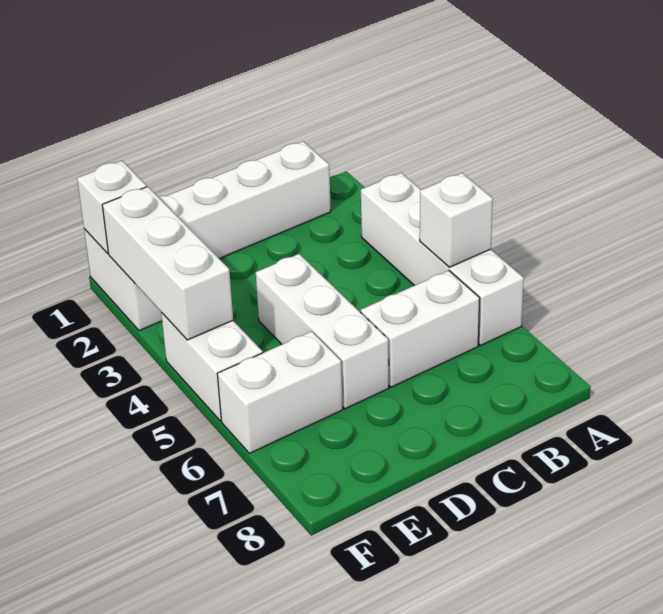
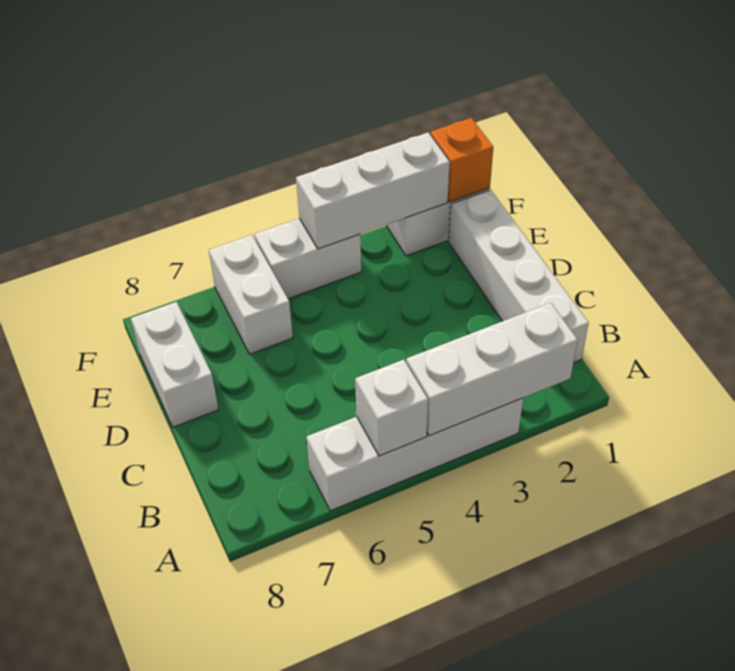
white 1x2 brick [361,270,480,387] -> white 1x2 brick moved to [131,302,219,427]
white 1x3 brick [256,254,389,409] -> white 1x3 brick moved to [406,303,578,436]
white 1x1 brick [77,161,147,254] -> orange 1x1 brick [430,118,493,202]

